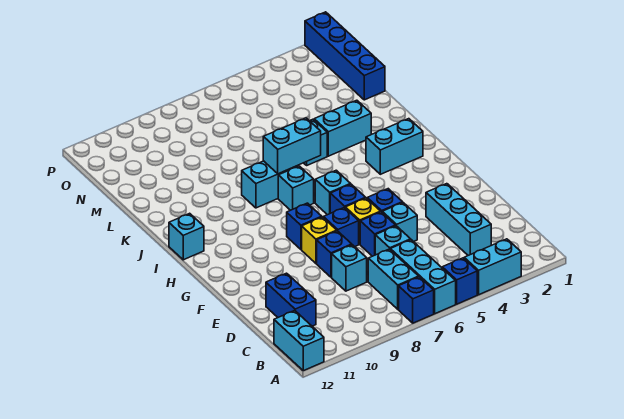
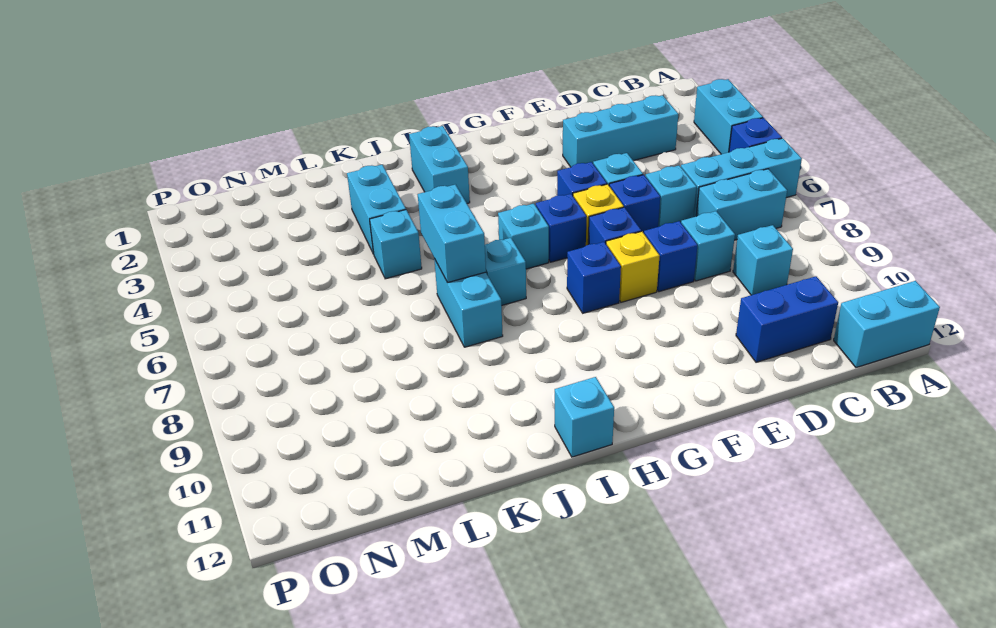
blue 1x1 brick [399,277,434,323] -> none
none -> cyan 1x1 brick [733,225,793,295]
blue 1x4 brick [305,12,385,100] -> none

